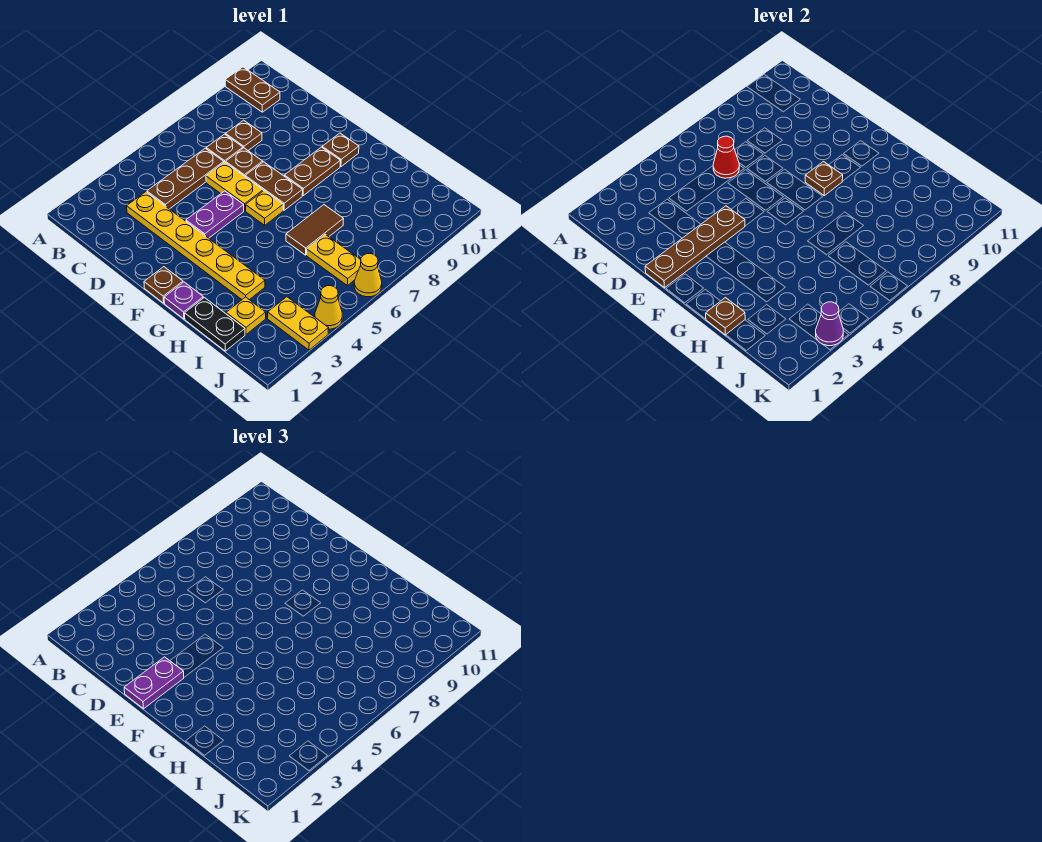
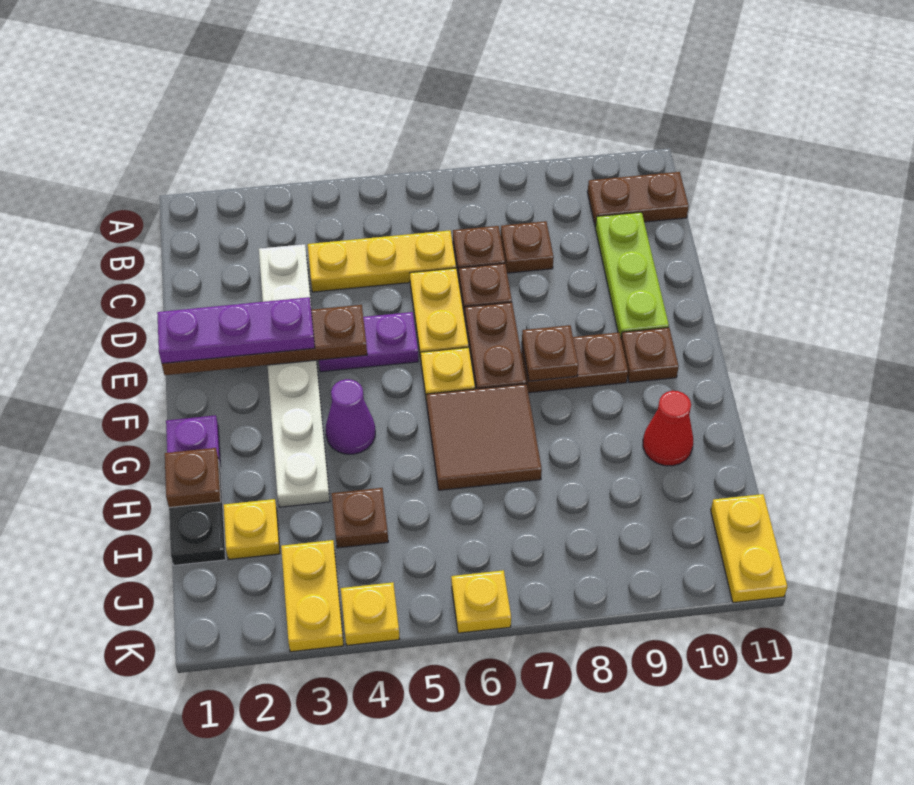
brown 1x2 plate [225,67,280,112] -> brown 1x2 plate turned to [588,172,689,227]
yellow 1x6 plate [127,192,265,300] -> white 1x6 plate [259,244,330,507]
brown 1x3 plate [147,148,224,209] -> yellow 1x3 plate [308,230,456,292]
red 1x1 cone [713,136,739,178] -> red 1x1 cone moved to [643,391,693,466]
none -> lime 1x3 plate [595,212,669,336]
purple 1x2 plate [124,657,184,709] -> purple 1x3 plate [157,297,315,363]
brown 1x1 plate [144,267,183,303] -> brown 1x1 plate moved to [332,488,388,548]
brown 1x2 tile [286,205,343,255] -> brown 2x2 tile [426,384,542,490]
yellow 1x2 plate [307,234,361,285] -> yellow 1x2 plate moved to [711,494,788,603]
purple 1x1 cone [816,302,843,346] -> purple 1x1 cone moved to [326,379,375,454]
yellow 1x1 cone [315,286,342,329] -> yellow 1x1 plate [341,582,400,645]
yellow 1x1 cone [354,254,382,297] -> yellow 1x1 plate [451,570,511,633]

